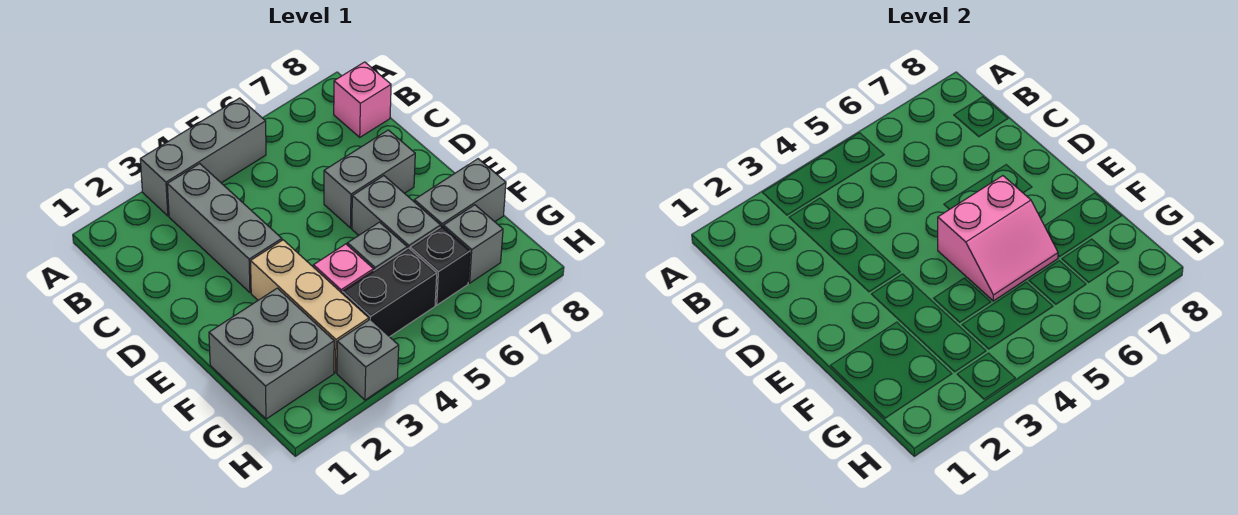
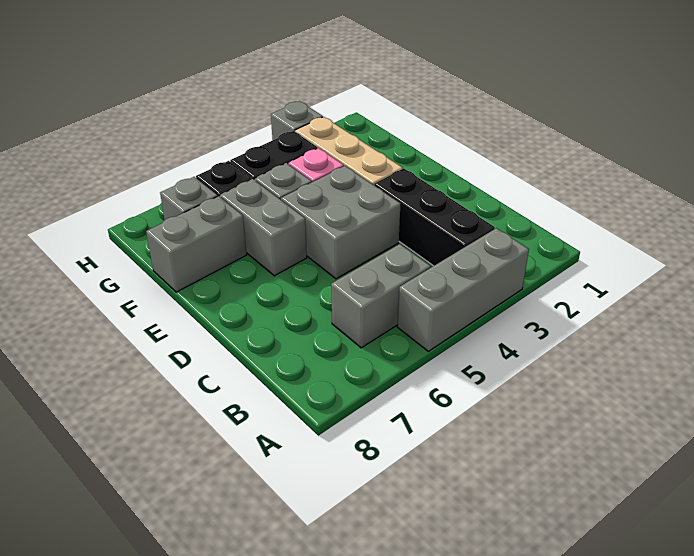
grey 1x3 brick [167,164,282,293] -> black 1x3 brick [374,168,495,266]
pink 1x1 brick [334,62,391,137] -> none
grey 1x2 brick [324,130,415,228] -> grey 1x2 brick moved to [331,244,431,348]
pink 2x2 slope [938,176,1058,301] -> none
grey 2x2 brick [209,288,334,419] -> grey 2x2 brick moved to [281,166,401,279]

